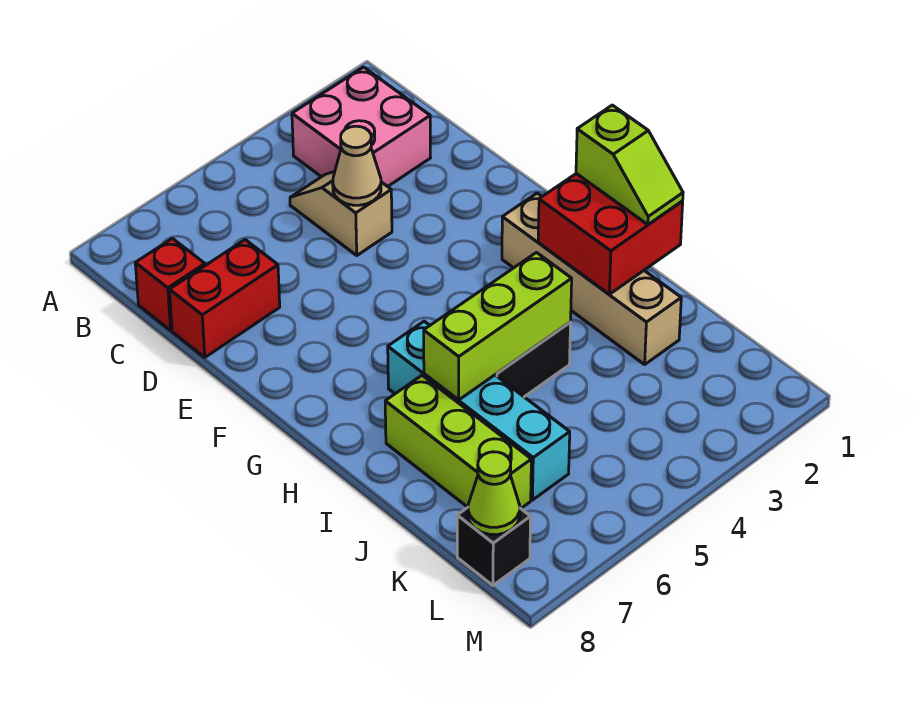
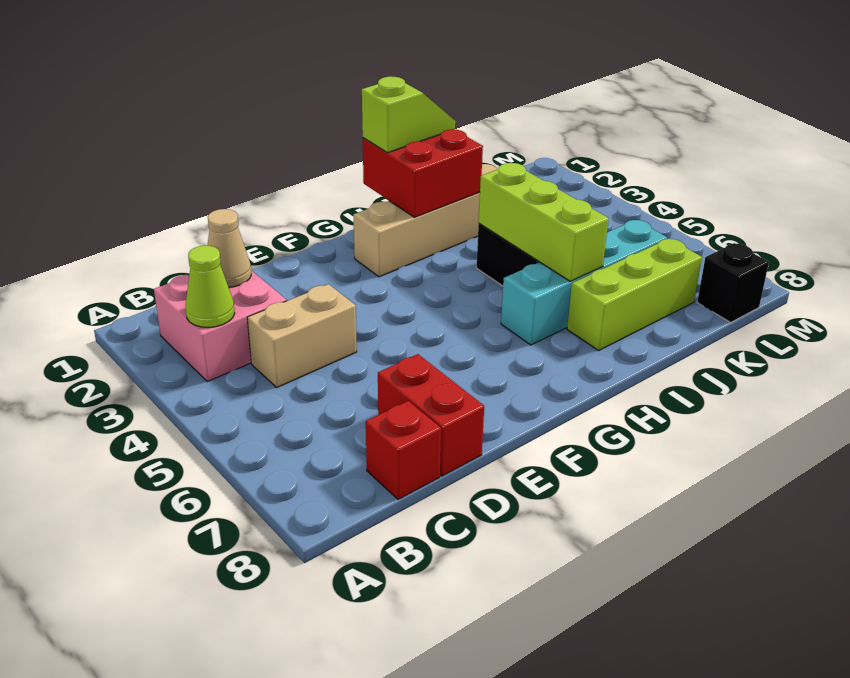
tan 1x2 slope [290,172,392,255] -> tan 1x2 brick [247,284,357,387]
tan 1x1 cone [333,126,381,205] -> tan 1x1 cone moved to [207,209,251,287]
lime 1x1 cone [468,452,520,535] -> lime 1x1 cone moved to [185,246,235,327]

